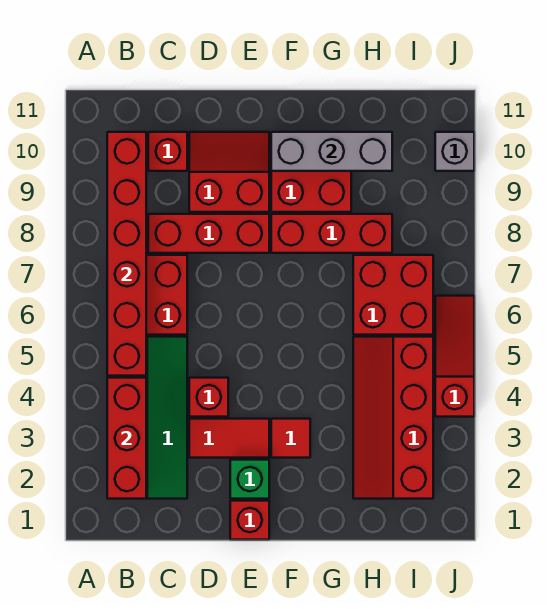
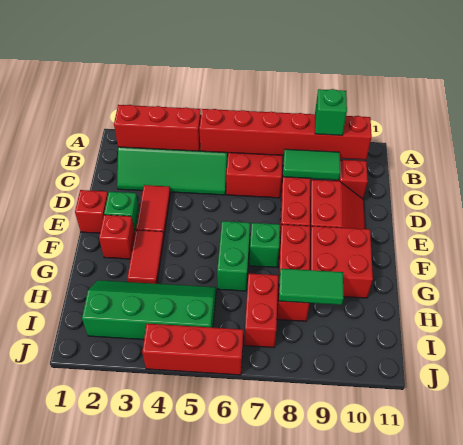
none -> green 1x1 brick [315,89,347,135]
none -> green 1x2 tile [283,149,340,180]
red 1x1 brick [189,378,228,417] -> red 1x1 brick moved to [99,215,135,259]
red 1x1 tile [271,419,310,458] -> red 1x2 tile [127,230,164,284]
none -> green 1x2 brick [217,221,250,291]
none -> green 1x1 brick [249,223,280,267]
grey 1x3 brick [271,132,392,171] -> none
red 2x4 slope [353,337,433,499] -> green 2x4 slope [82,280,216,340]
red 2x2 brick [353,255,433,335] -> red 1x2 brick [244,274,278,347]
none -> green 1x2 tile [279,269,344,305]
red 1x3 slope [435,296,474,417] -> red 1x3 brick [142,324,243,375]
grey 1x1 brick [435,132,474,171] -> none

